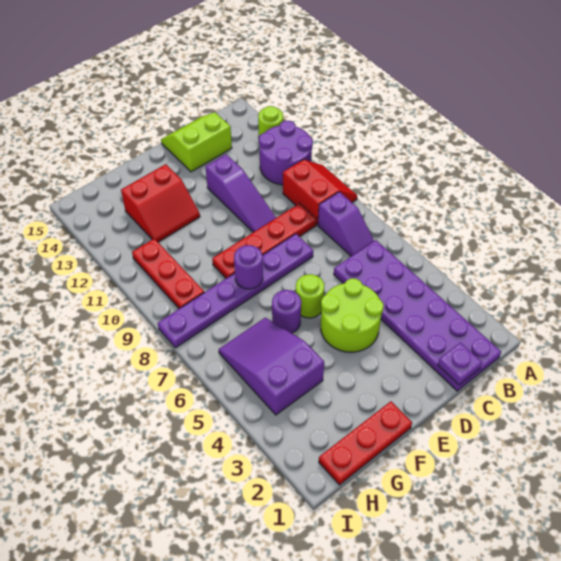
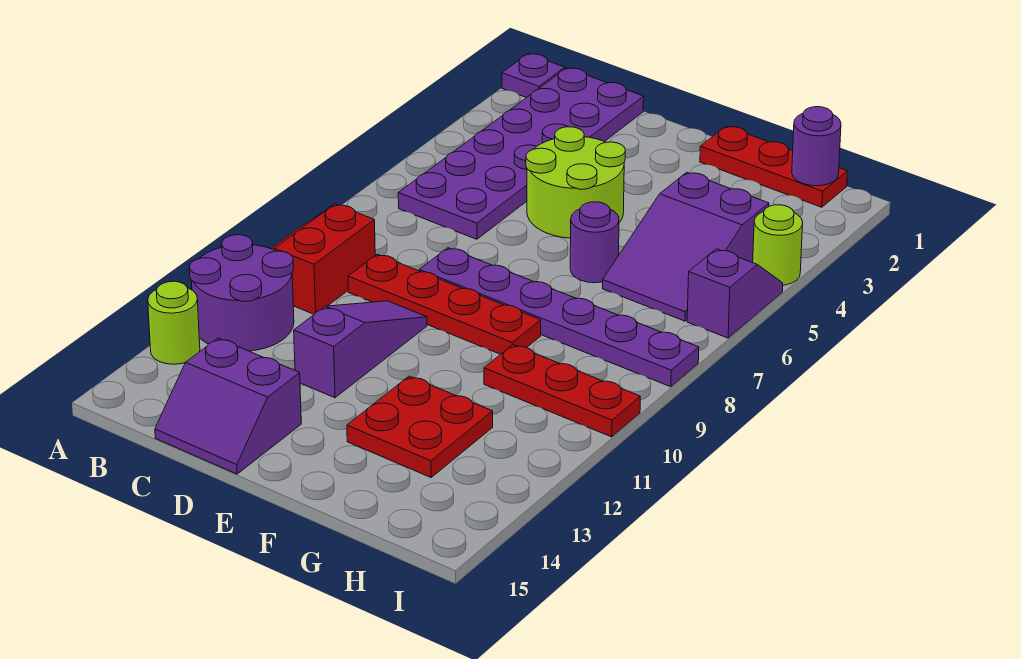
purple 1x2 slope [318,192,374,256] -> purple 1x2 slope moved to [687,249,783,338]
purple 1x1 plate [438,343,482,385] -> purple 1x1 plate moved to [502,54,565,98]
lime 2x2 slope [161,112,232,172] -> purple 2x2 slope [155,338,301,474]
lime 1x1 round brick [296,274,324,318] -> lime 1x1 round brick moved to [753,205,803,285]
purple 1x1 round brick [234,245,263,289] -> purple 1x1 round brick moved to [792,107,841,186]
red 2x2 slope [121,164,200,242] -> red 2x2 plate [347,376,493,477]
red 1x3 plate [132,238,204,309] -> red 1x3 plate turned to [484,345,640,437]

